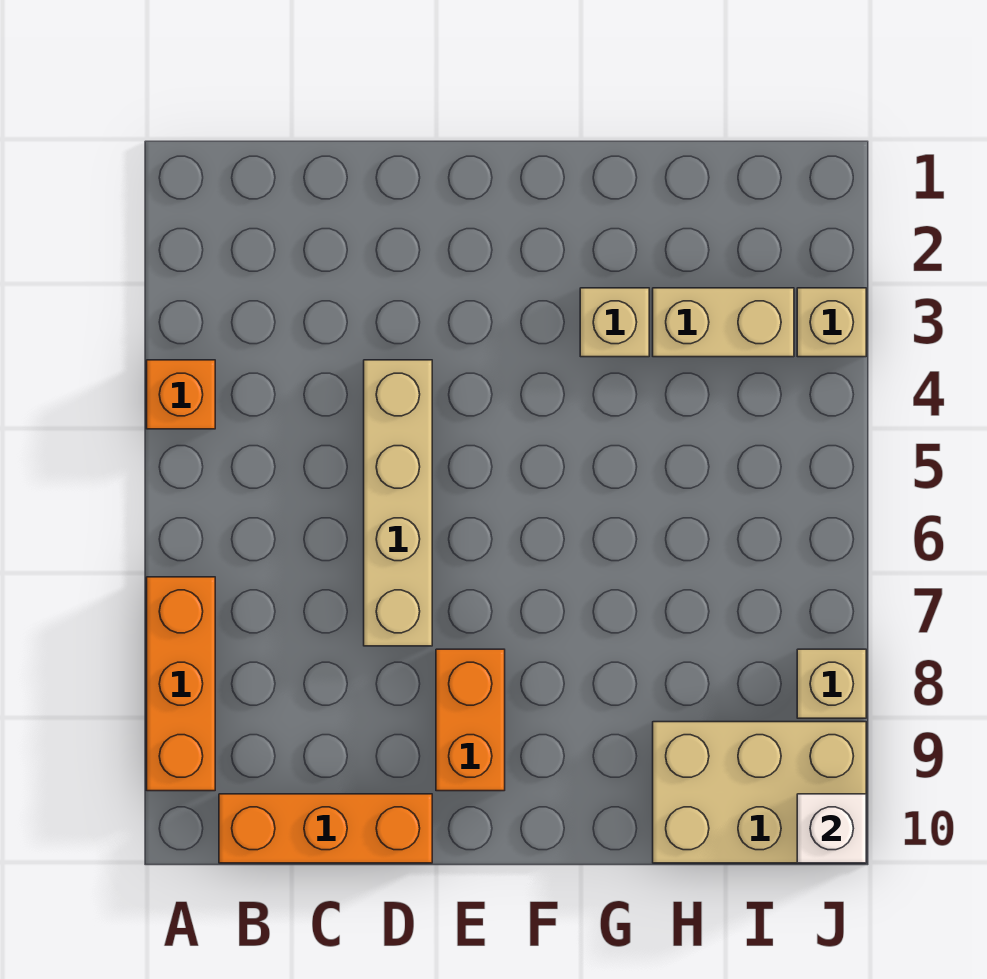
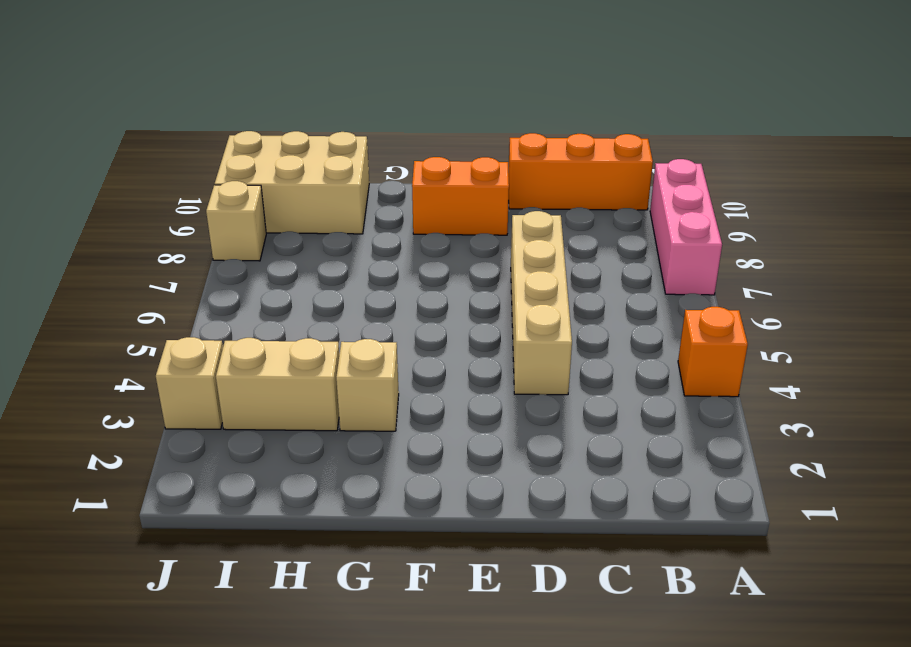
orange 1x3 brick [147,577,215,791] -> pink 1x3 brick [650,159,722,295]
orange 1x2 brick [436,649,505,791] -> orange 1x2 brick turned to [412,157,509,235]
white 1x1 brick [797,794,866,863] -> none

